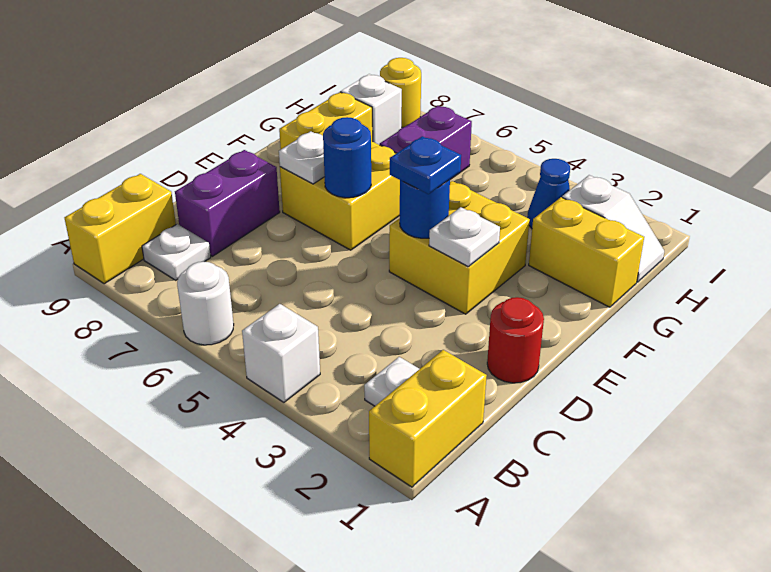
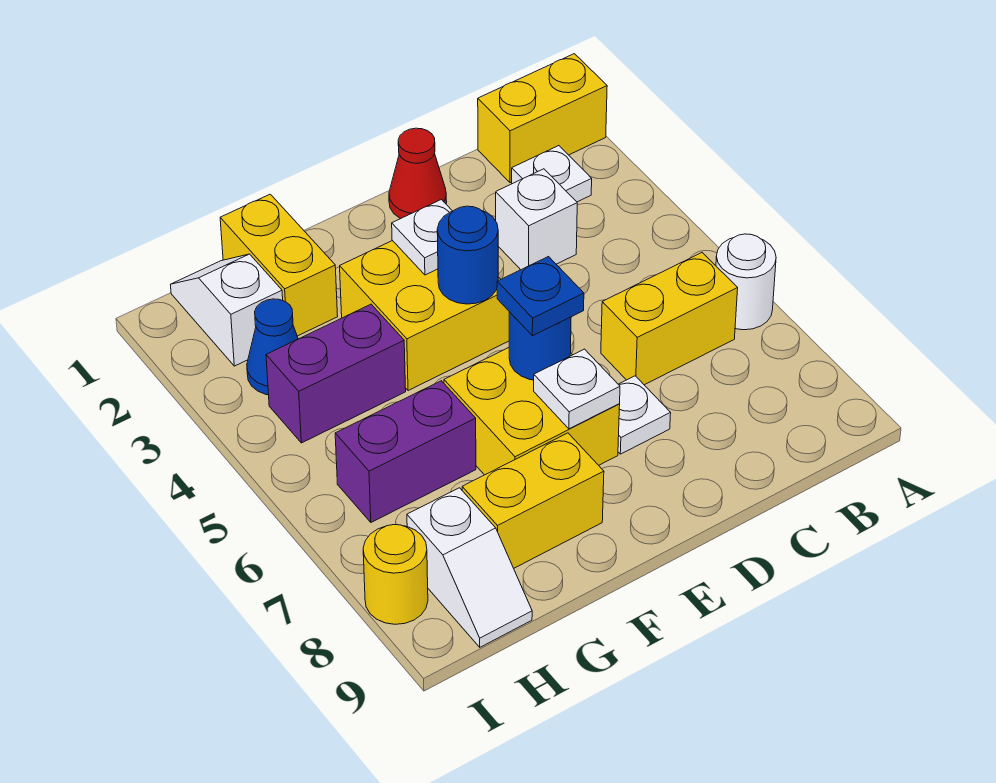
white 1x1 brick [242,304,320,402] -> white 1x1 brick moved to [496,169,577,270]
yellow 1x2 brick [65,174,176,284] -> yellow 1x2 brick moved to [601,253,738,385]
white 1x1 plate [142,224,211,280] -> white 1x1 plate moved to [618,376,671,454]
purple 1x2 brick [175,150,280,256] -> purple 1x2 brick moved to [266,304,406,443]
red 1x1 round brick [487,297,544,383] -> red 1x1 cone [389,128,447,219]
blue 1x1 plate [390,136,461,194] -> blue 1x1 plate moved to [497,257,584,336]

